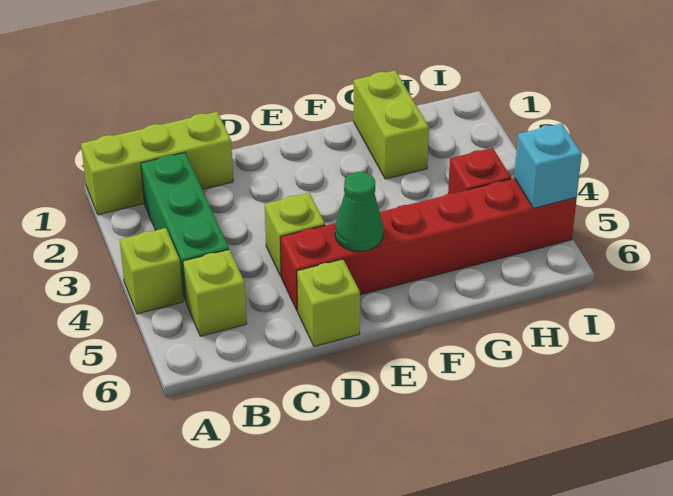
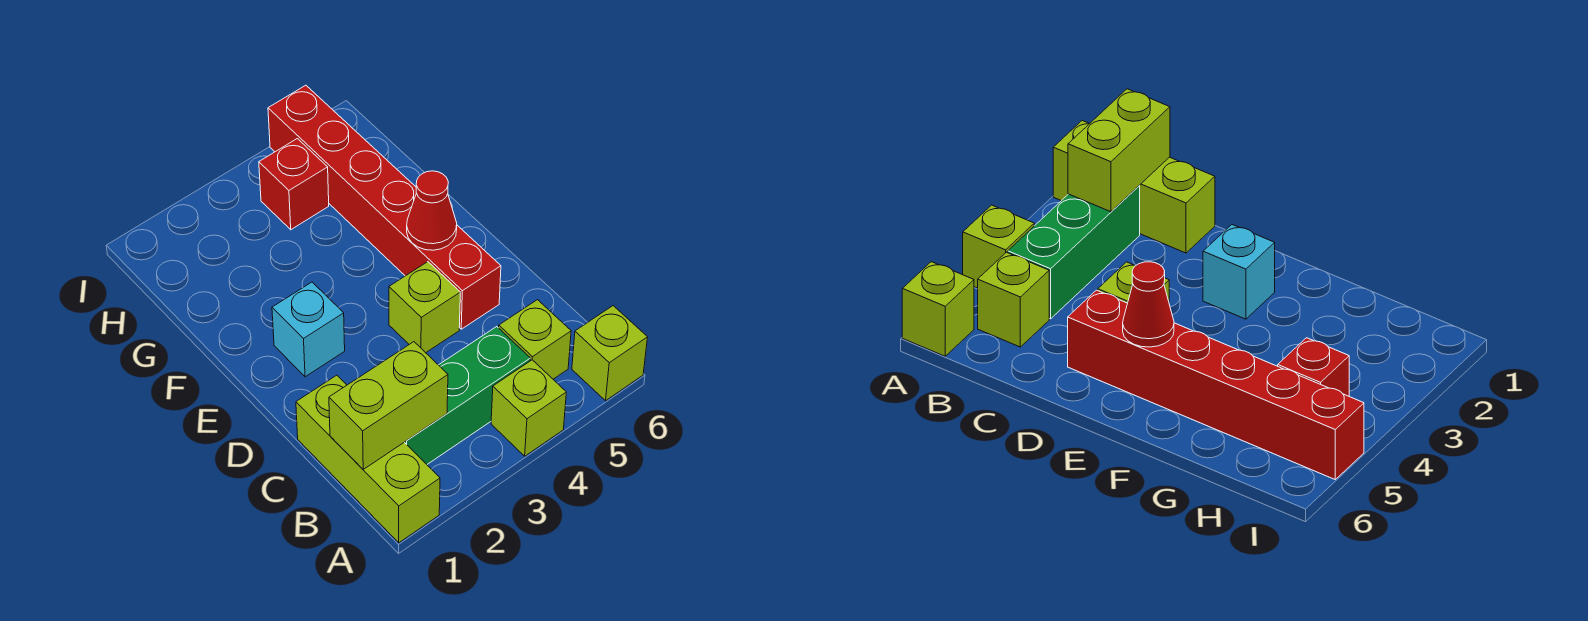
lime 1x1 brick [297,259,360,346] -> lime 1x1 brick moved to [572,306,648,401]
green 1x1 cone [335,172,384,252] -> red 1x1 cone [407,171,457,250]
lime 1x2 brick [353,70,429,179] -> lime 1x2 brick moved to [329,342,448,469]
cyan 1x1 brick [514,123,582,208] -> cyan 1x1 brick moved to [272,282,345,377]

